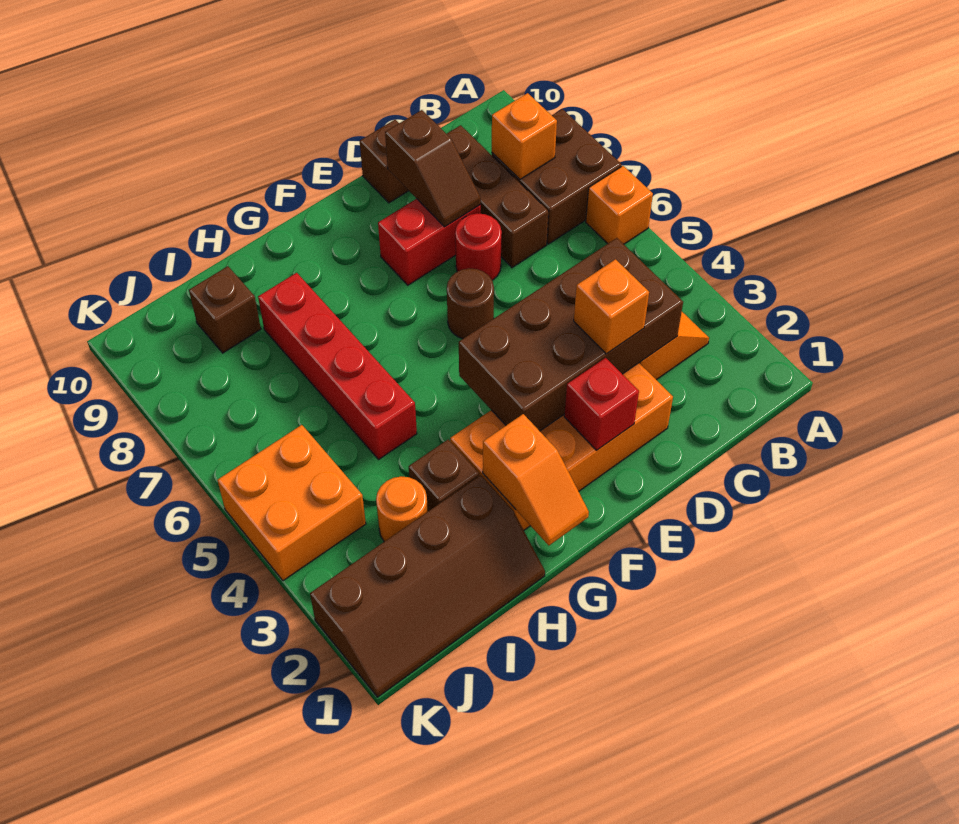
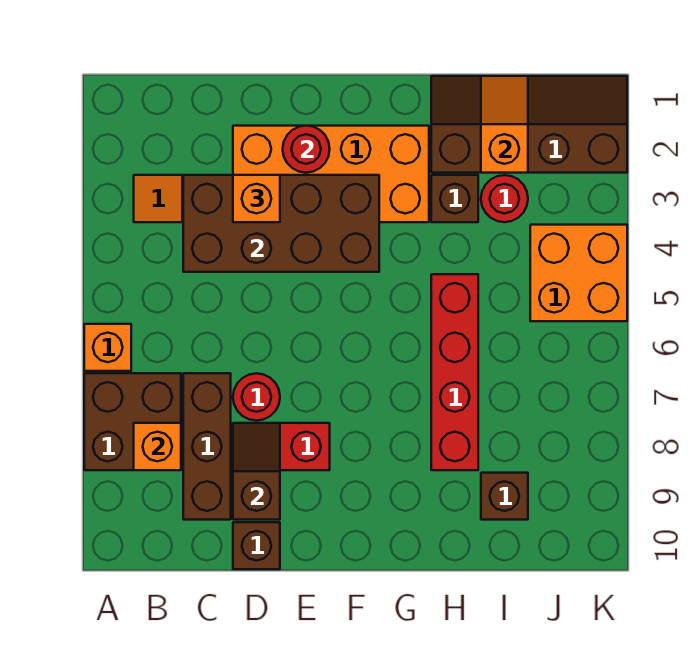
red 1x1 brick [564,358,639,450] -> red 1x1 round brick [283,126,330,173]
brown 1x1 round brick [447,268,494,339] -> none
orange 1x2 slope [483,414,589,545] -> orange 1x2 slope moved to [481,76,528,173]
orange 1x1 round brick [376,476,428,542] -> red 1x1 round brick [481,175,528,222]

